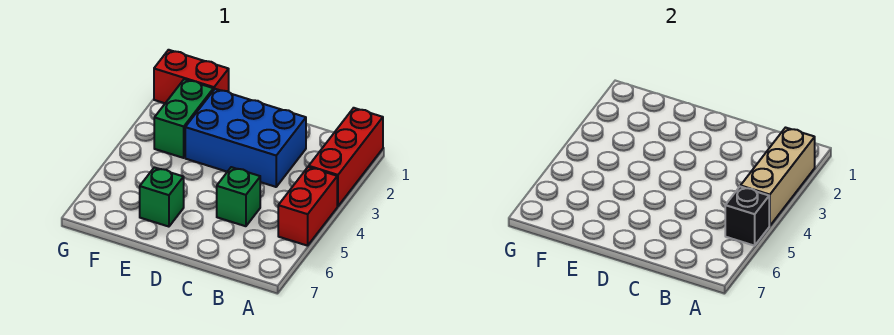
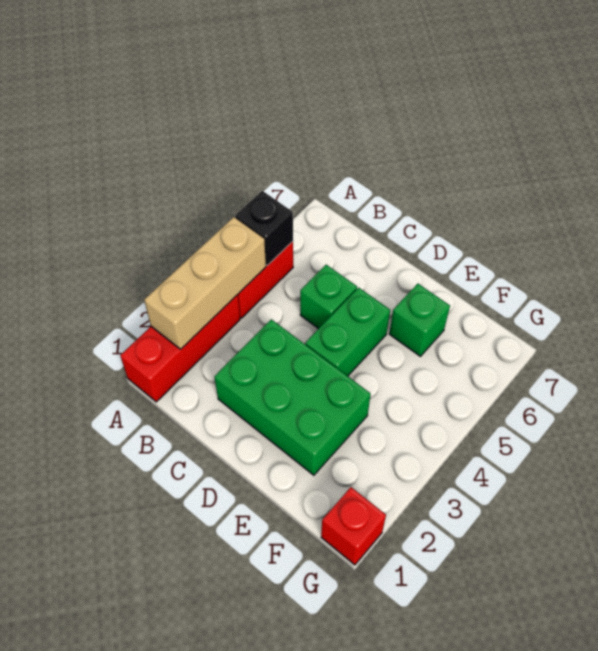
blue 2x3 brick [185,89,306,187] -> green 2x3 brick [215,319,371,475]
red 1x2 brick [154,50,229,103] -> red 1x1 brick [321,487,386,565]
green 1x2 brick [154,79,213,158] -> green 1x2 brick moved to [305,288,390,376]

